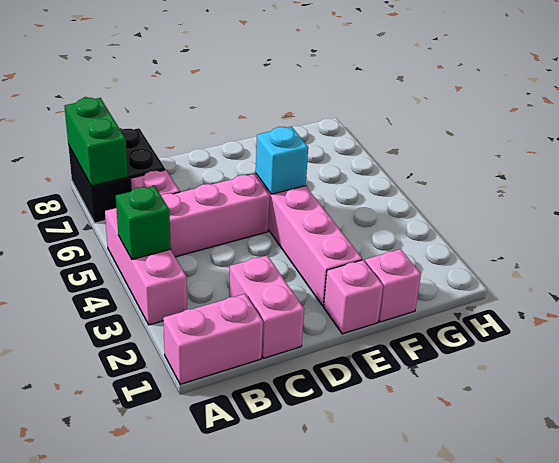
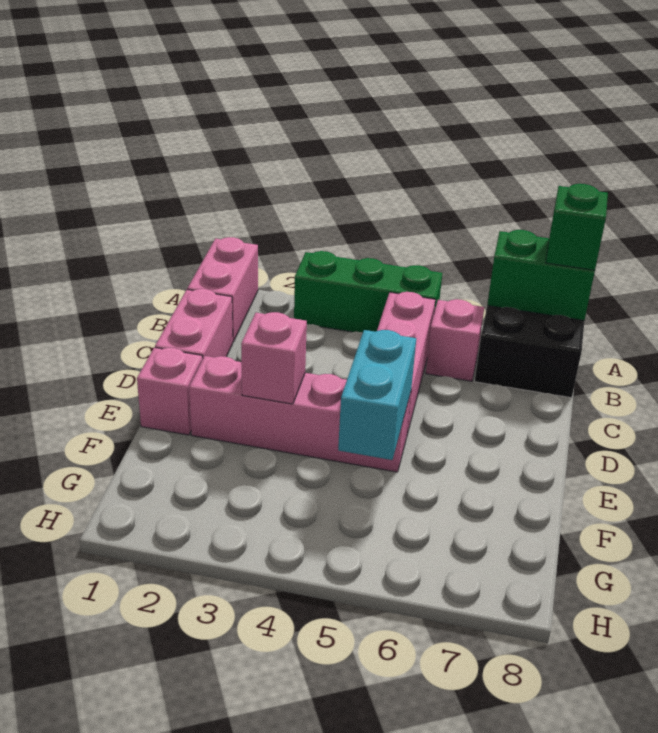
pink 1x3 brick [105,208,187,325] -> green 1x3 brick [294,251,442,333]
green 1x1 brick [116,186,171,259] -> green 1x1 brick moved to [546,184,608,270]
pink 1x2 brick [229,255,304,358] -> pink 1x2 brick turned to [155,289,233,360]
cyan 1x1 brick [256,127,308,194] -> cyan 1x2 brick [338,330,416,460]
pink 1x1 brick [365,249,421,322] -> pink 1x1 brick moved to [241,312,307,404]

